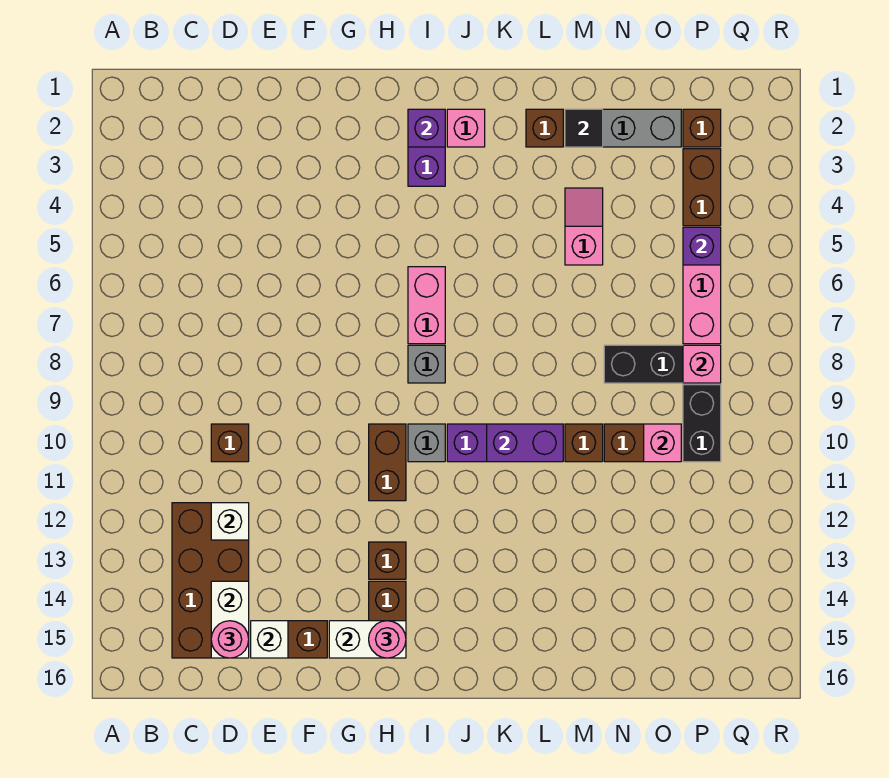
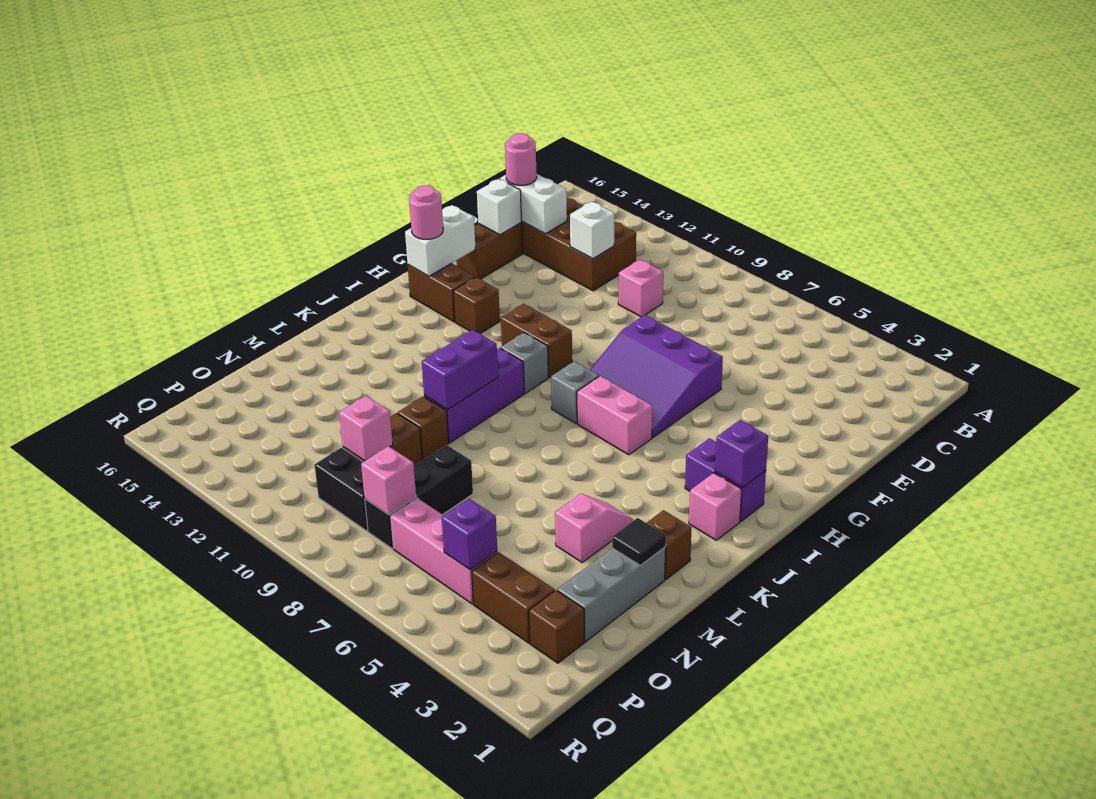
brown 1x1 brick [211,424,249,462] -> pink 1x1 brick [618,259,663,317]
none -> purple 3x3 slope [590,315,723,438]
pink 1x2 slope [565,188,603,265] -> pink 1x2 slope turned to [555,494,633,562]

